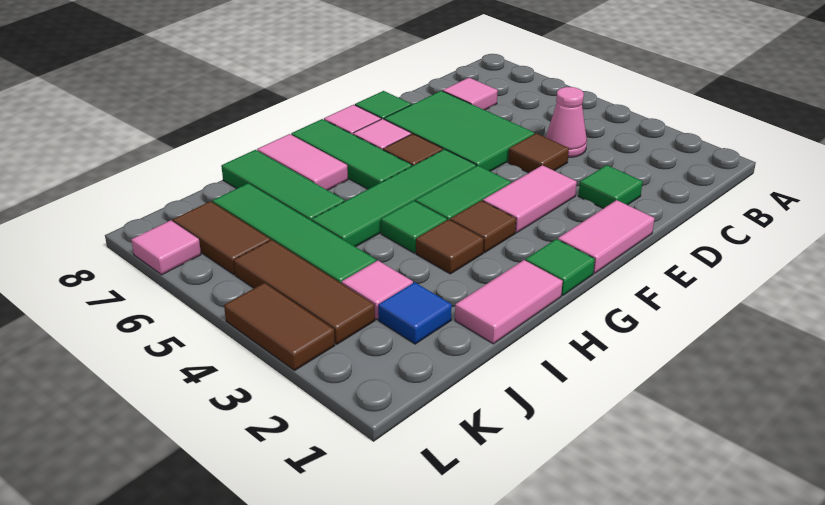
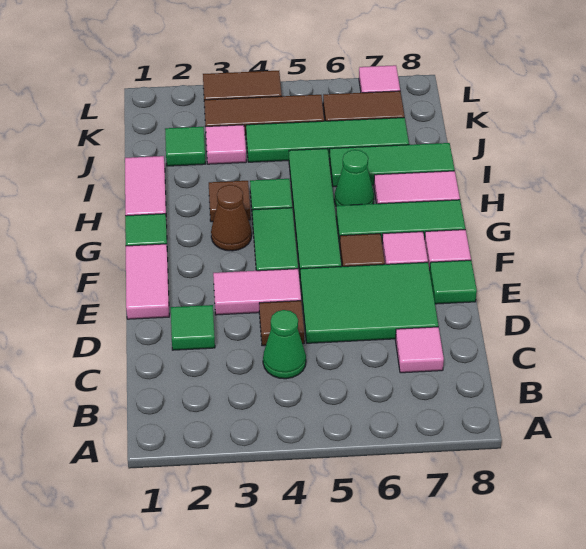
pink 1x1 cone [546,87,587,158] -> green 1x1 cone [263,310,306,379]
pink 1x2 tile [483,165,577,233] -> pink 1x2 tile turned to [213,269,301,315]
brown 1x1 tile [450,201,516,253] -> brown 1x1 cone [211,185,252,251]
none -> green 1x1 cone [334,150,374,206]
blue 1x1 tile [378,282,452,344] -> green 1x1 tile [165,127,205,166]

